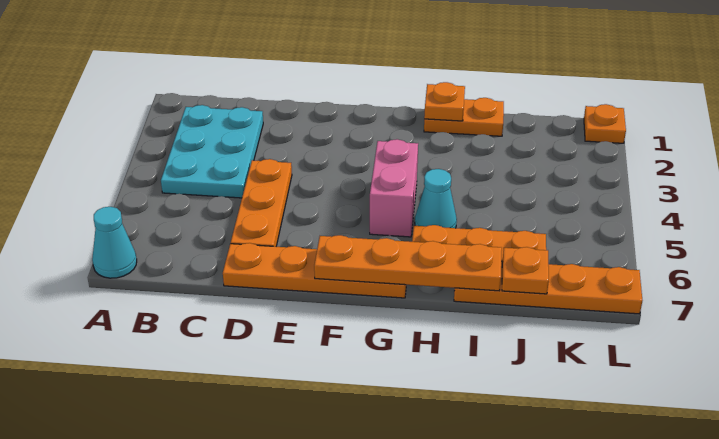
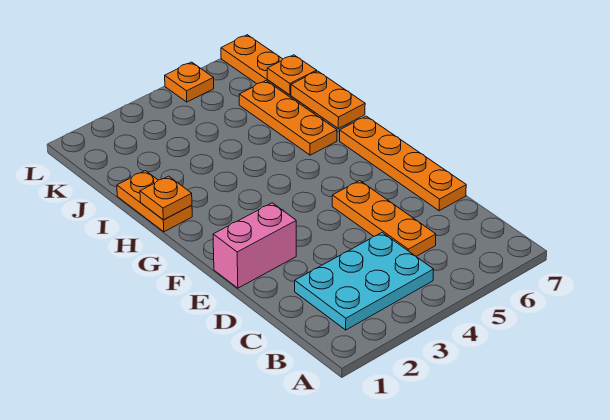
cyan 1x1 cone [92,207,137,278] -> none
orange 1x3 plate [231,159,292,247] -> orange 1x3 plate turned to [332,181,436,256]
orange 1x4 plate [314,235,502,291] -> orange 1x2 plate [291,71,365,129]
pink 1x2 brick [370,139,418,237] -> pink 1x2 brick moved to [213,203,296,288]
cyan 1x1 cone [415,169,457,228] -> none
orange 1x1 plate [584,104,626,143] -> orange 1x1 plate moved to [165,62,214,102]

